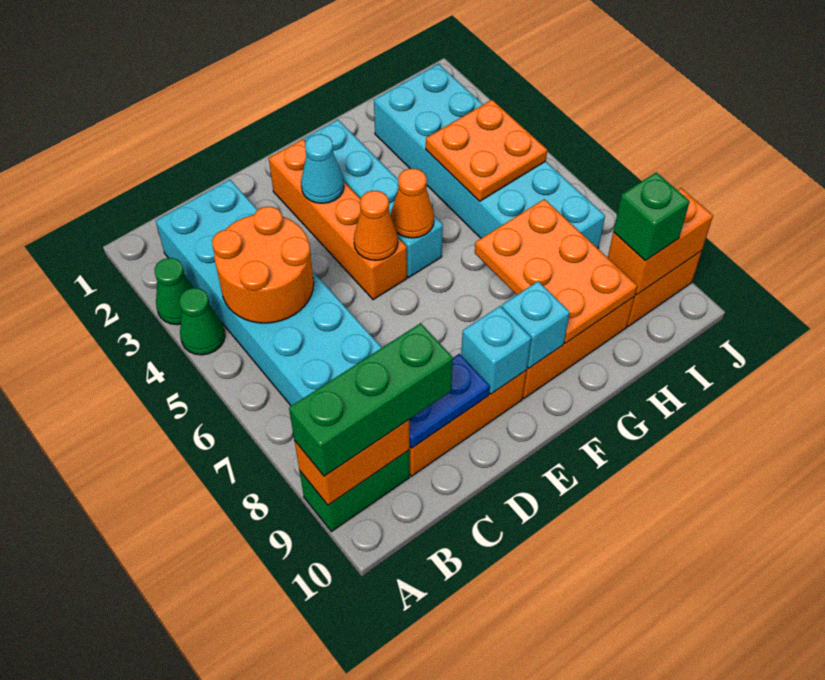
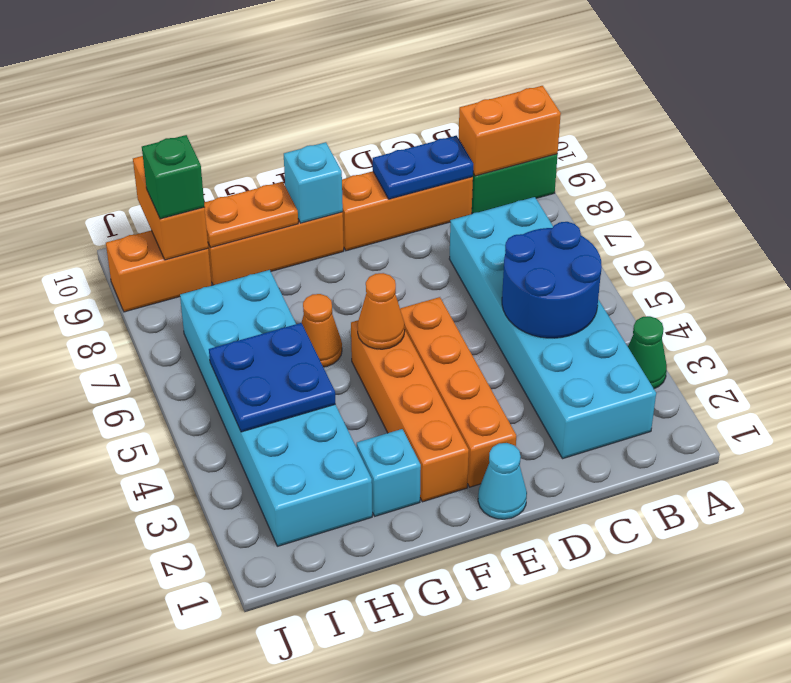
green 1x1 cone [179,288,225,355] -> none
green 1x3 brick [289,323,453,476] -> none
orange 2x2 round brick [212,207,314,323] -> blue 2x2 round brick [502,222,602,338]
cyan 1x1 cone [301,134,344,203] -> cyan 1x1 cone moved to [478,443,527,519]
orange 1x1 cone [354,191,398,260] -> orange 1x1 cone moved to [302,294,342,367]
cyan 1x1 brick [461,306,531,394] -> cyan 1x1 brick moved to [357,429,421,516]
cyan 1x4 brick [304,120,443,277] -> orange 1x4 brick [351,320,469,502]
orange 2x3 plate [475,199,637,343] -> orange 1x2 plate [204,182,298,248]
orange 2x2 plate [426,100,547,201] -> blue 2x2 plate [209,323,336,432]
orange 1x2 brick [608,188,713,295] -> orange 1x2 brick turned to [133,156,208,260]

